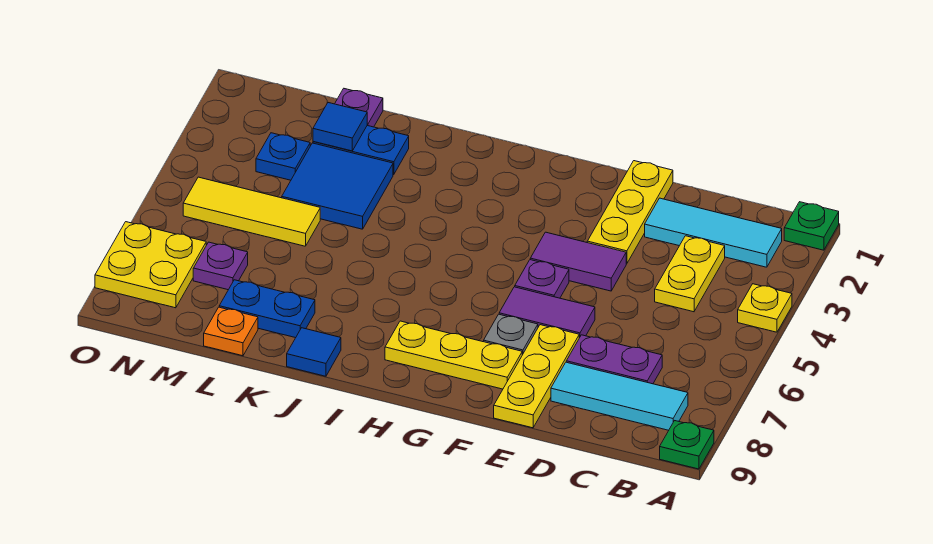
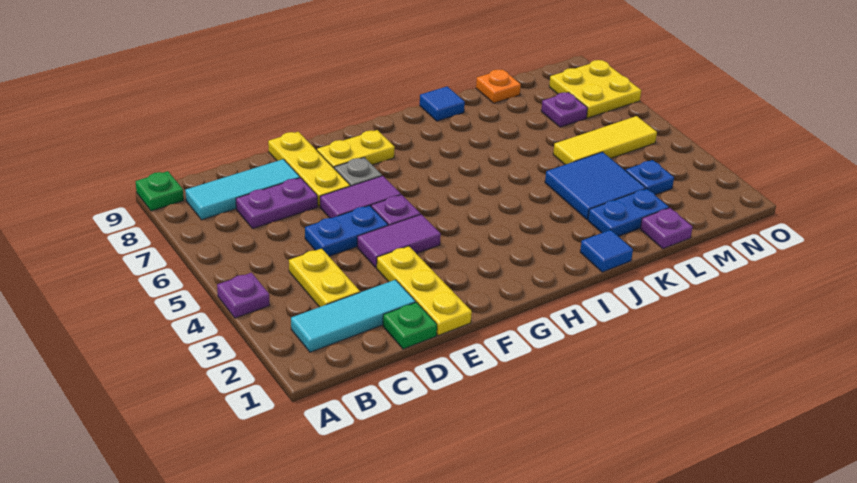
green 1x1 plate [784,202,839,250] -> green 1x1 plate moved to [383,302,437,349]
yellow 1x1 plate [738,284,792,332] -> purple 1x1 plate [217,273,270,318]
yellow 1x3 plate [385,321,522,389] -> yellow 1x2 plate [317,130,395,168]
blue 1x2 plate [219,280,315,338] -> blue 1x2 plate moved to [305,206,388,256]
blue 1x1 tile [313,103,367,151] -> blue 1x1 tile moved to [580,230,633,272]

